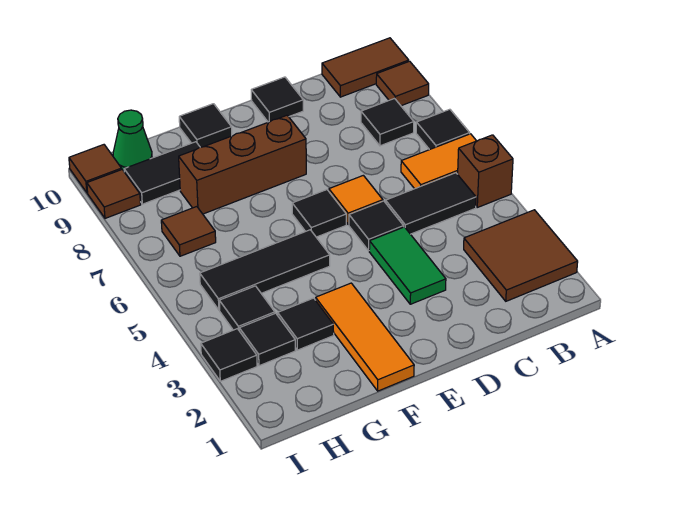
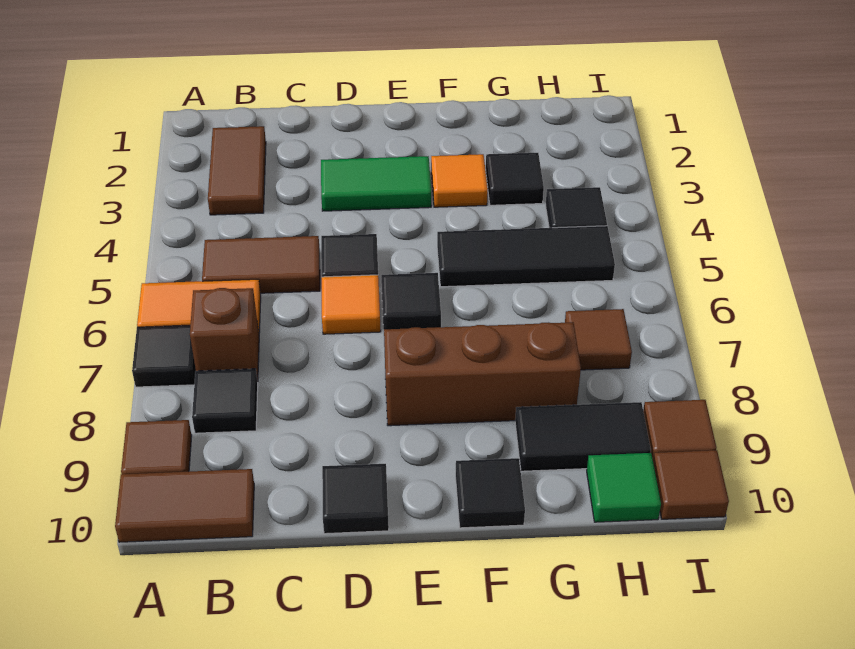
brown 2x2 tile [464,210,578,301] -> brown 1x2 tile [208,126,266,215]
brown 1x1 brick [458,135,513,207] -> brown 1x1 brick moved to [190,288,259,382]
black 1x2 tile [386,173,476,234] -> brown 1x2 tile [202,236,320,293]
green 1x2 tile [369,227,446,304] -> green 1x2 tile turned to [321,156,431,211]
orange 1x3 tile [316,283,414,391] -> orange 1x1 tile [431,154,488,207]
black 1x1 tile [239,313,295,366] -> none
green 1x1 cone [113,110,152,171] -> green 1x1 tile [587,453,661,522]
black 1x1 tile [201,329,257,381] -> none

